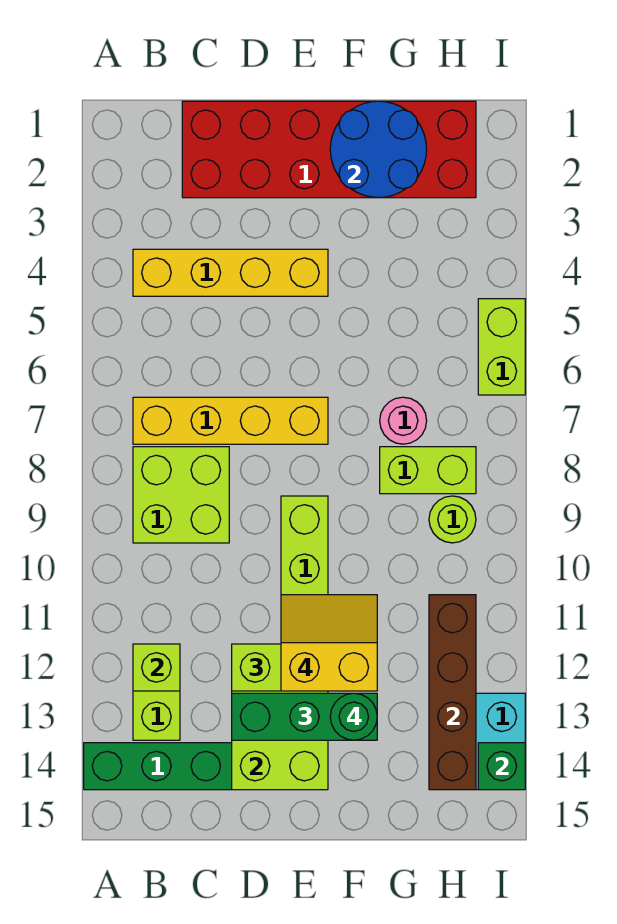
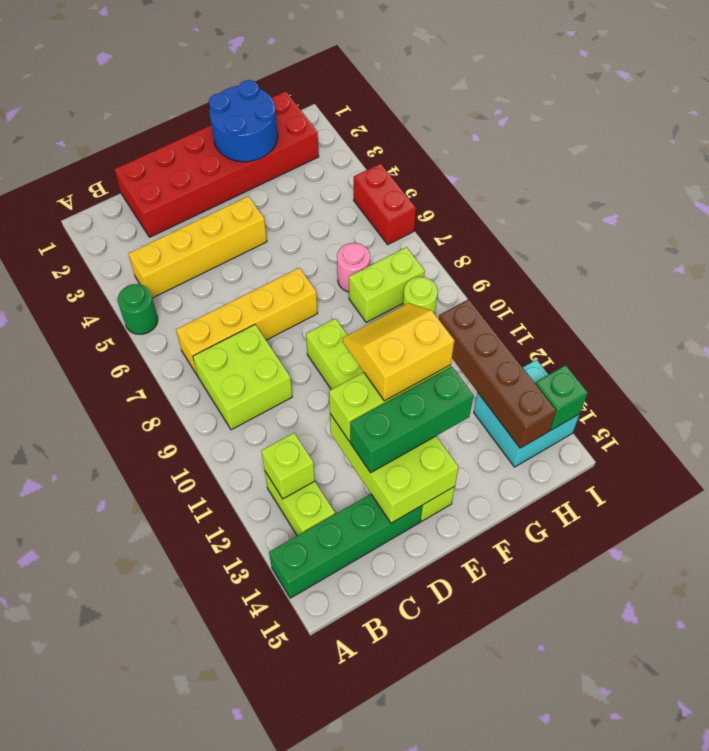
green 1x1 round brick [330,693,377,740] -> green 1x1 round brick moved to [118,284,158,334]
lime 1x2 brick [478,299,525,395] -> red 1x2 brick [354,163,416,244]

